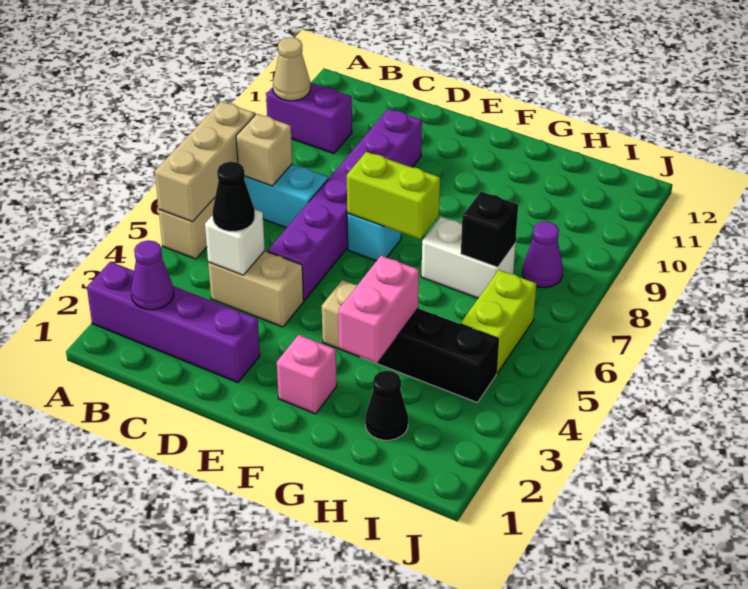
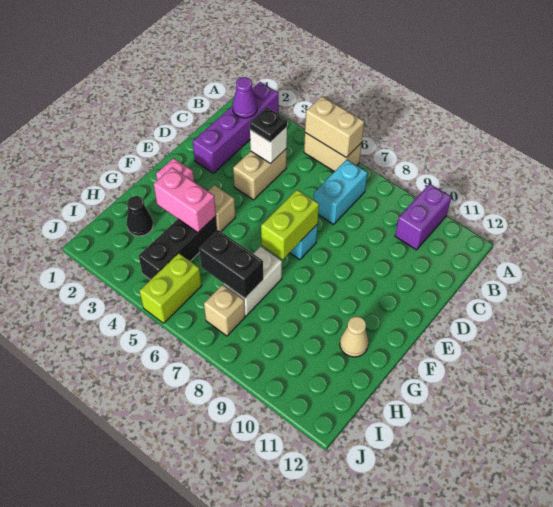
tan 1x3 brick [155,101,255,222] -> tan 1x2 brick [305,96,364,158]
tan 1x1 cone [273,37,310,101] -> tan 1x1 cone moved to [340,316,368,357]
tan 1x1 brick [236,114,292,186] -> tan 1x1 brick moved to [204,285,245,336]
black 1x1 cone [212,162,255,231] -> black 1x1 plate [250,107,287,142]
purple 1x6 brick [268,109,422,300] -> none
black 1x1 brick [461,192,518,267] -> black 1x2 brick [199,230,263,298]
lime 1x2 brick [461,270,536,374] -> lime 1x2 brick turned to [139,253,202,323]
purple 1x1 cone [523,222,563,288] -> none

